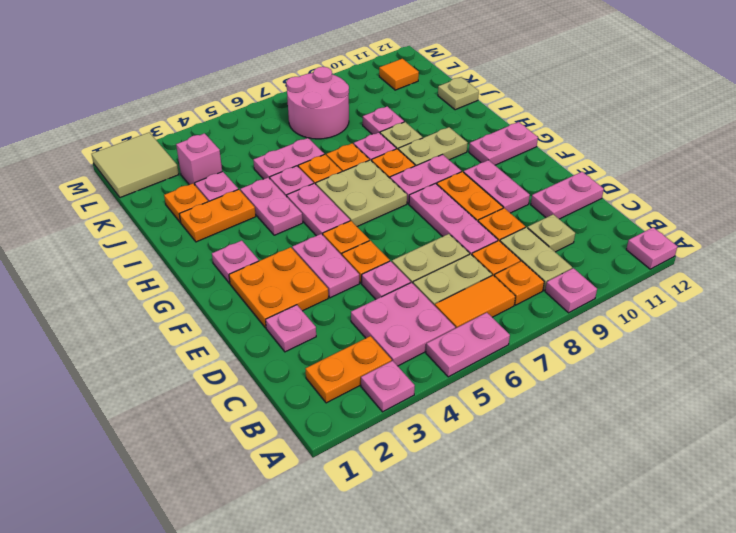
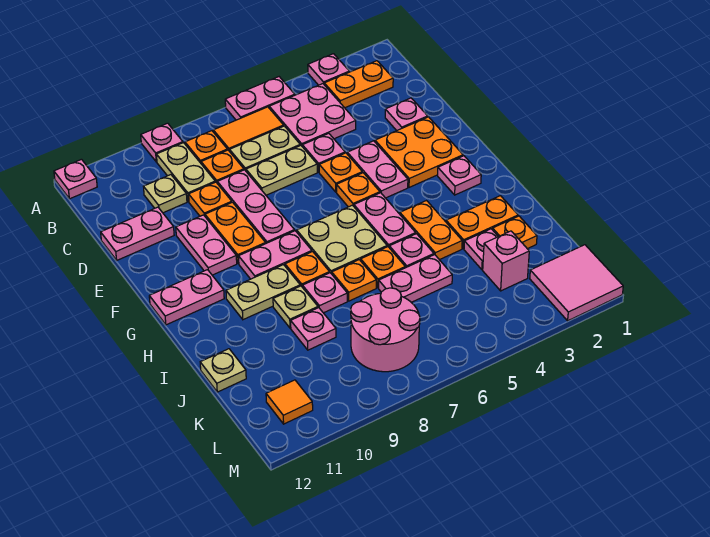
pink 1x2 plate [240,178,303,235] -> orange 1x2 plate [400,201,462,260]
tan 2x2 tile [92,132,179,198] -> pink 2x2 tile [530,245,623,321]

